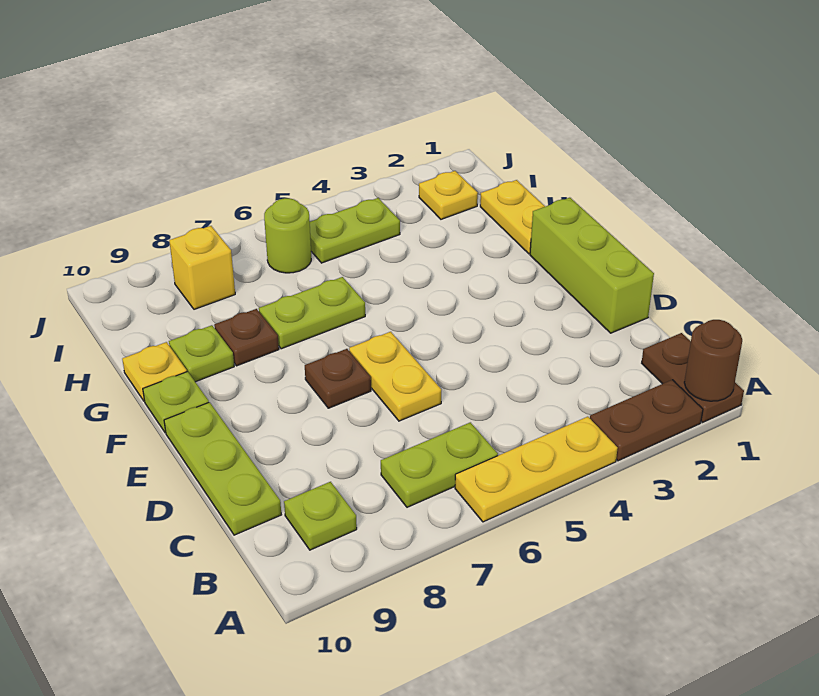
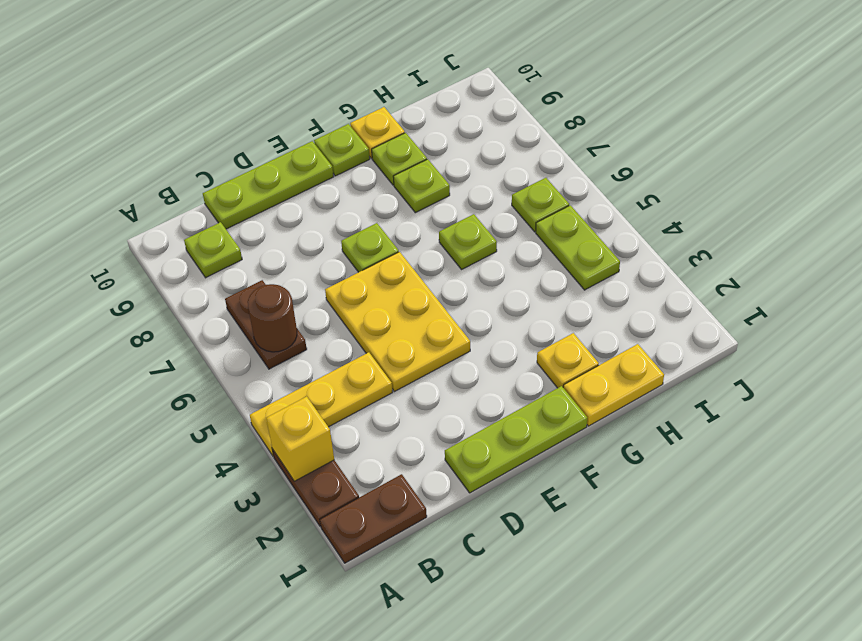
brown 1x1 round brick [684,320,742,401] -> brown 1x1 round brick moved to [248,284,297,352]
yellow 1x3 plate [455,417,618,522] -> yellow 1x3 plate turned to [250,352,393,456]
lime 1x2 plate [381,422,498,507] -> brown 1x2 plate [225,280,307,369]
lime 1x3 brick [530,198,654,333] -> lime 1x3 plate [445,386,587,493]
yellow 1x2 plate [349,332,441,421] -> yellow 2x3 plate [325,252,470,392]
brown 1x1 plate [305,349,371,408] -> lime 1x1 plate [341,223,399,272]
lime 1x2 plate [259,277,365,349] -> lime 1x1 plate [439,214,497,269]
brown 1x1 plate [214,309,279,366] -> lime 1x1 plate [393,159,450,213]
yellow 1x1 plate [419,171,478,219] -> yellow 1x1 plate moved to [537,333,599,388]
lime 1x1 round brick [264,198,311,273] -> lime 1x1 plate [512,178,569,232]
yellow 1x1 brick [169,226,235,309] -> yellow 1x1 brick moved to [266,396,334,481]

